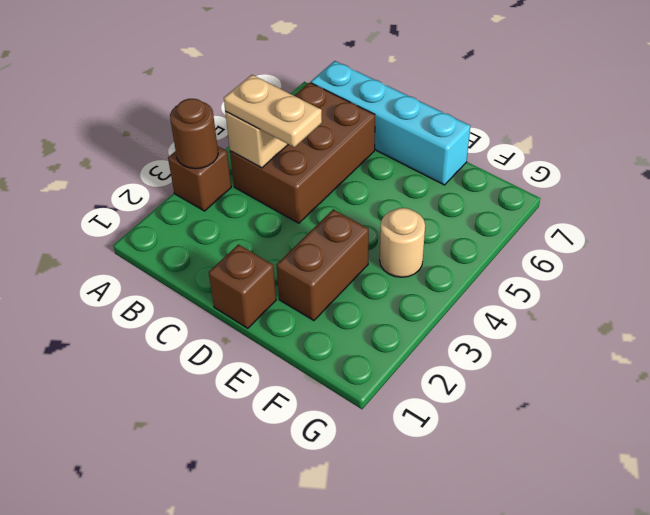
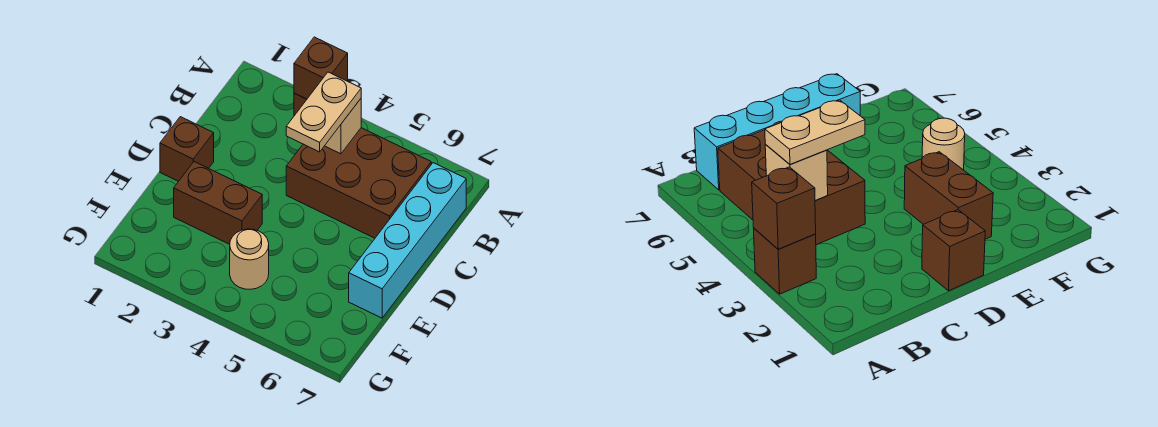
brown 1x1 round brick [170,99,218,169] -> brown 1x1 brick [294,37,348,99]

